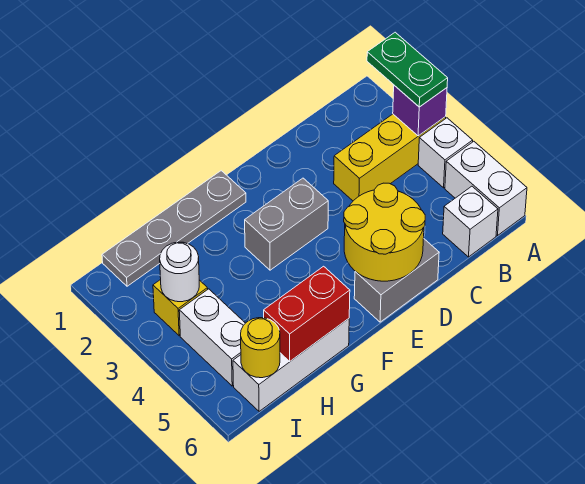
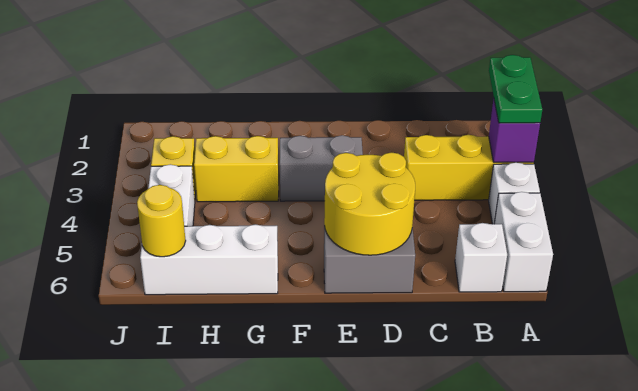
grey 1x4 plate [102,171,246,286] -> none
none -> yellow 1x2 brick [194,136,279,202]
red 1x2 brick [264,266,350,361] -> none
white 1x1 round brick [160,242,199,302] -> none

